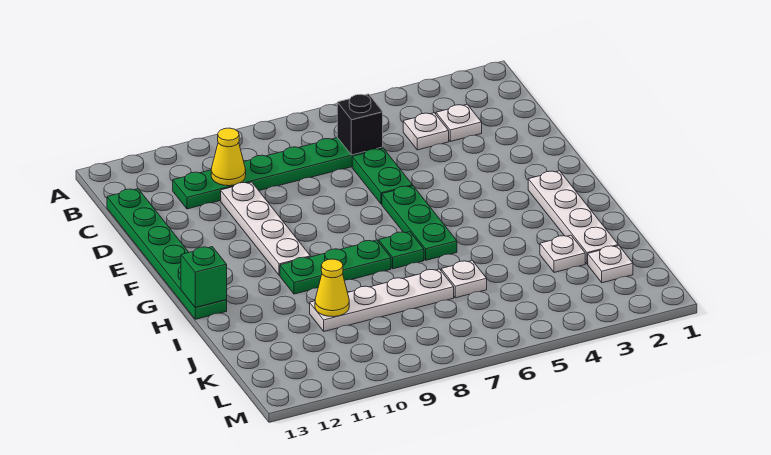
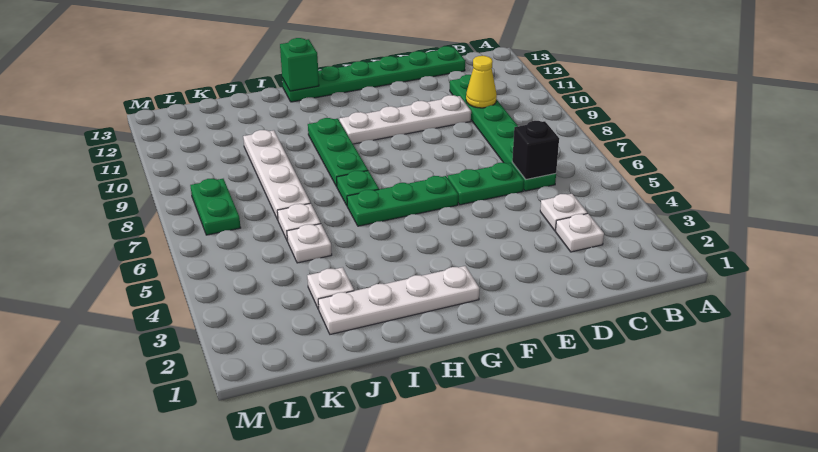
yellow 1x1 cone [315,259,349,317] -> none
white 1x1 plate [588,245,633,283] -> white 1x1 plate moved to [287,224,332,263]
none -> green 1x2 plate [190,179,241,235]

